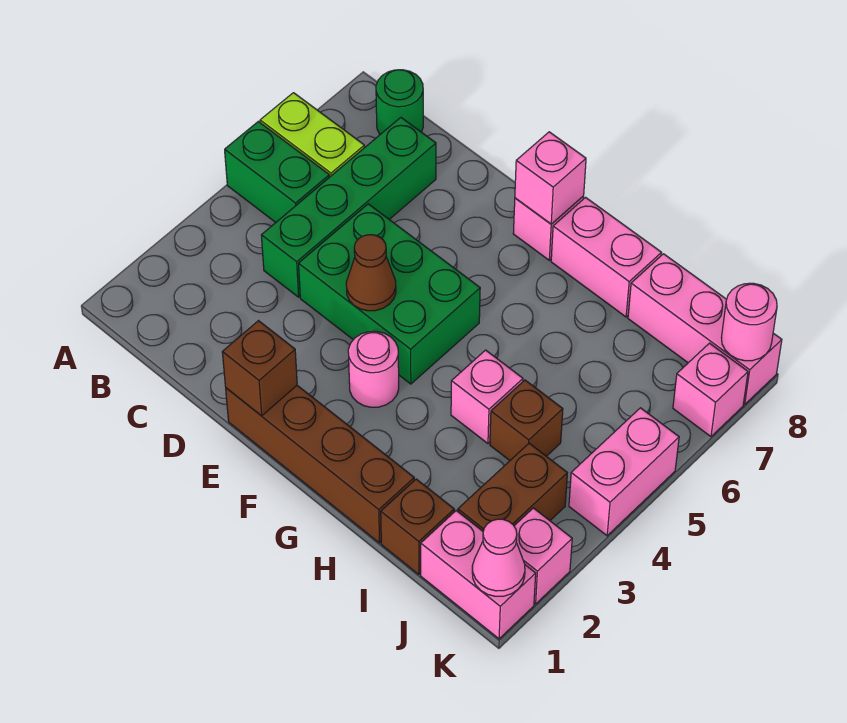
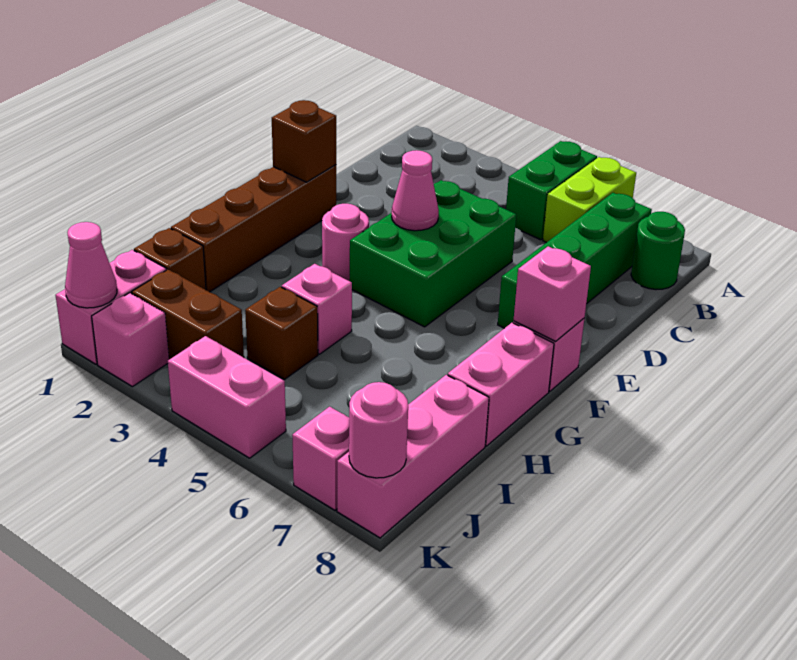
green 1x4 brick [261,118,436,297] -> green 1x4 brick turned to [498,193,652,328]
brown 1x1 cone [346,235,396,311] -> pink 1x1 cone [392,150,439,231]

